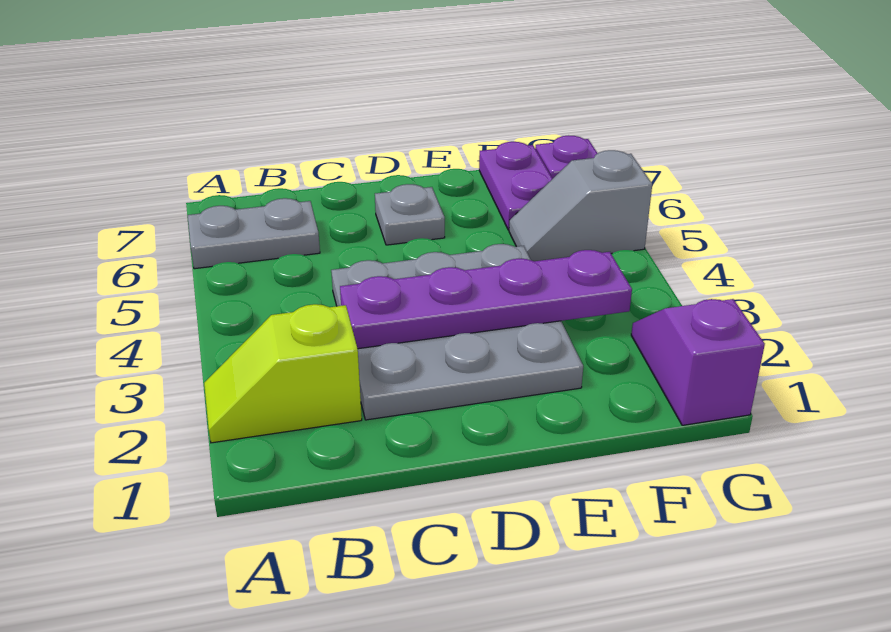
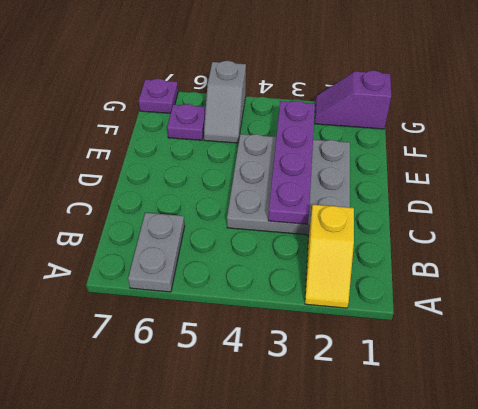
lime 1x2 slope [204,304,362,443] -> yellow 1x2 slope [305,205,354,308]
grey 1x1 plate [375,184,445,245] -> none
purple 1x2 plate [479,142,552,230] -> purple 1x1 plate [167,104,206,140]

